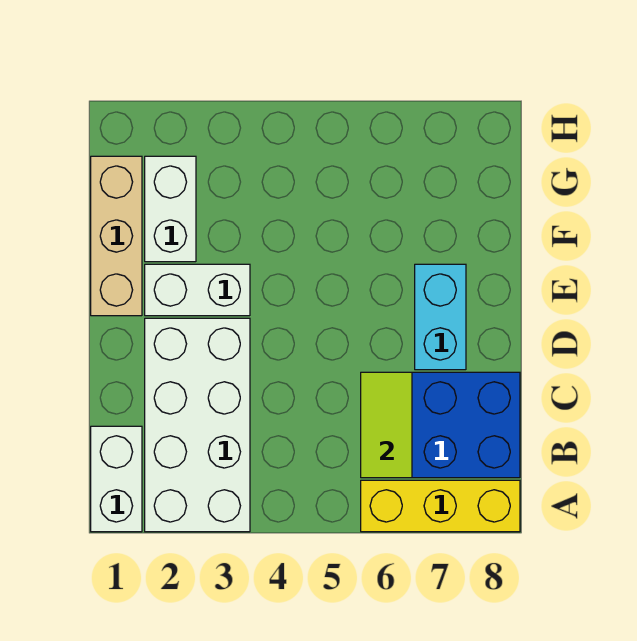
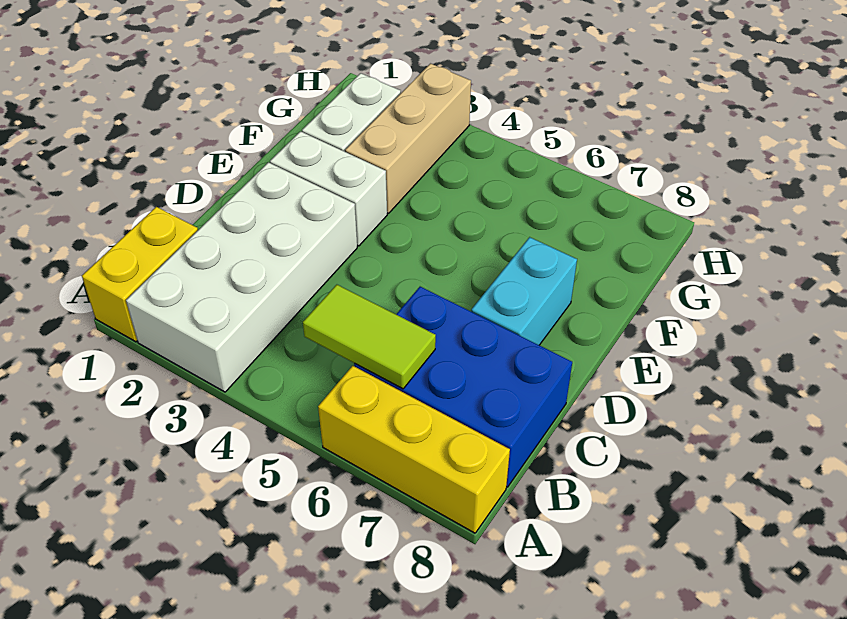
white 1x2 brick [91,426,142,532] -> yellow 1x2 brick [82,207,198,342]
lime 1x2 tile [361,372,412,478] -> lime 1x2 tile turned to [303,285,436,389]
tan 1x3 brick [91,156,142,316] -> tan 1x3 brick moved to [345,64,471,213]

